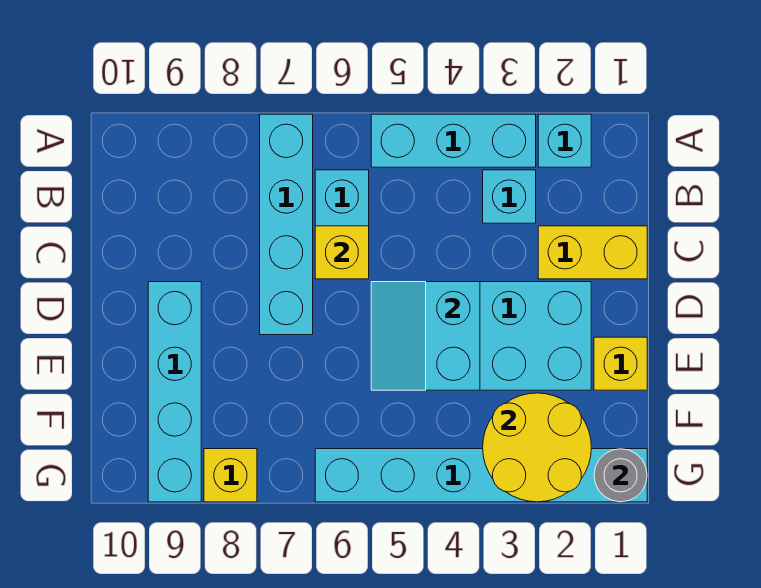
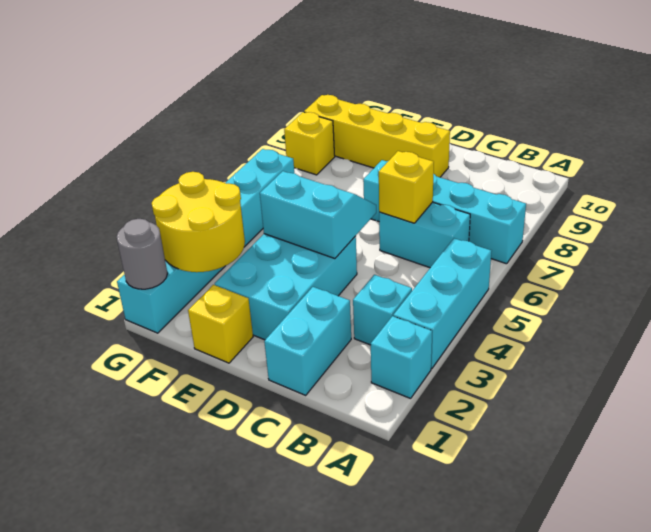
yellow 1x2 brick [538,226,647,279] -> cyan 1x2 brick [264,287,351,395]
cyan 1x4 brick [148,282,201,502] -> yellow 1x4 brick [304,95,450,177]

